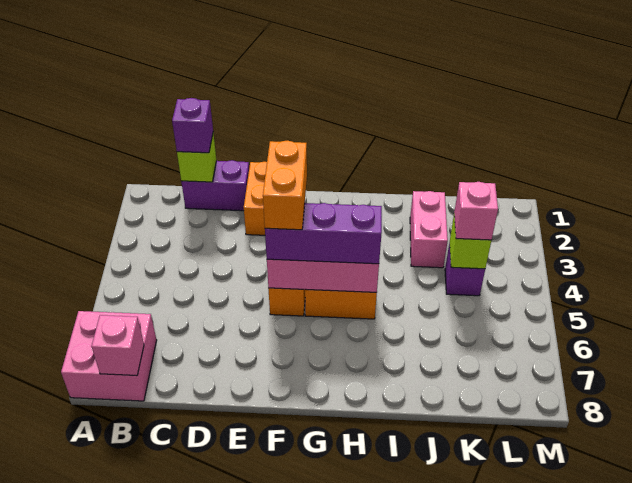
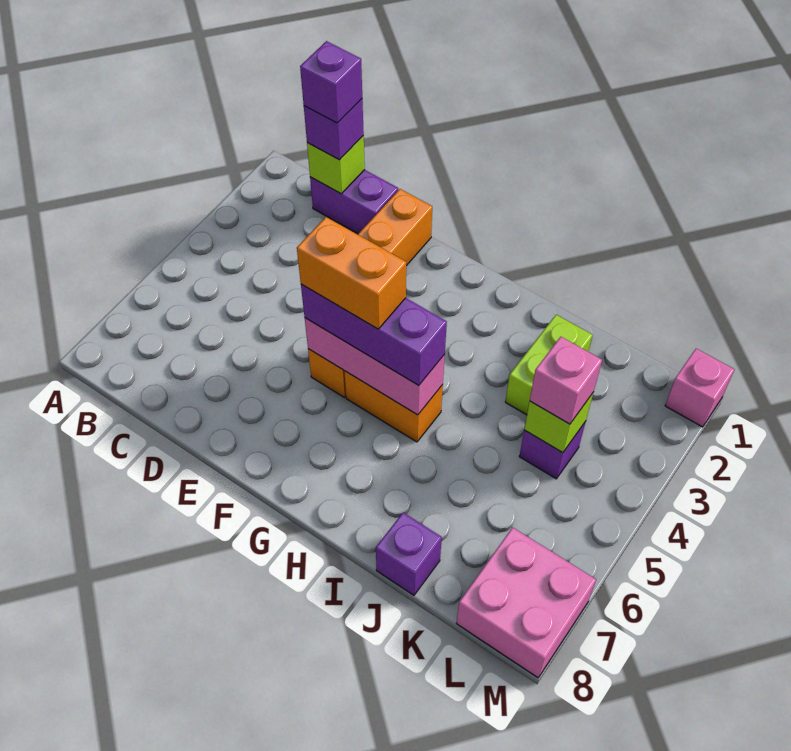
pink 2x2 brick [61,311,157,401] -> pink 2x2 brick moved to [456,527,596,678]
pink 1x1 brick [92,315,144,376] -> pink 1x1 brick moved to [665,349,735,427]
none -> purple 1x1 brick [300,41,362,123]
orange 1x2 brick [263,141,307,230] -> orange 1x2 brick turned to [297,217,406,329]
pink 1x2 brick [410,191,448,268] -> lime 1x2 brick [505,315,592,415]
none -> purple 1x1 brick [376,512,442,595]

